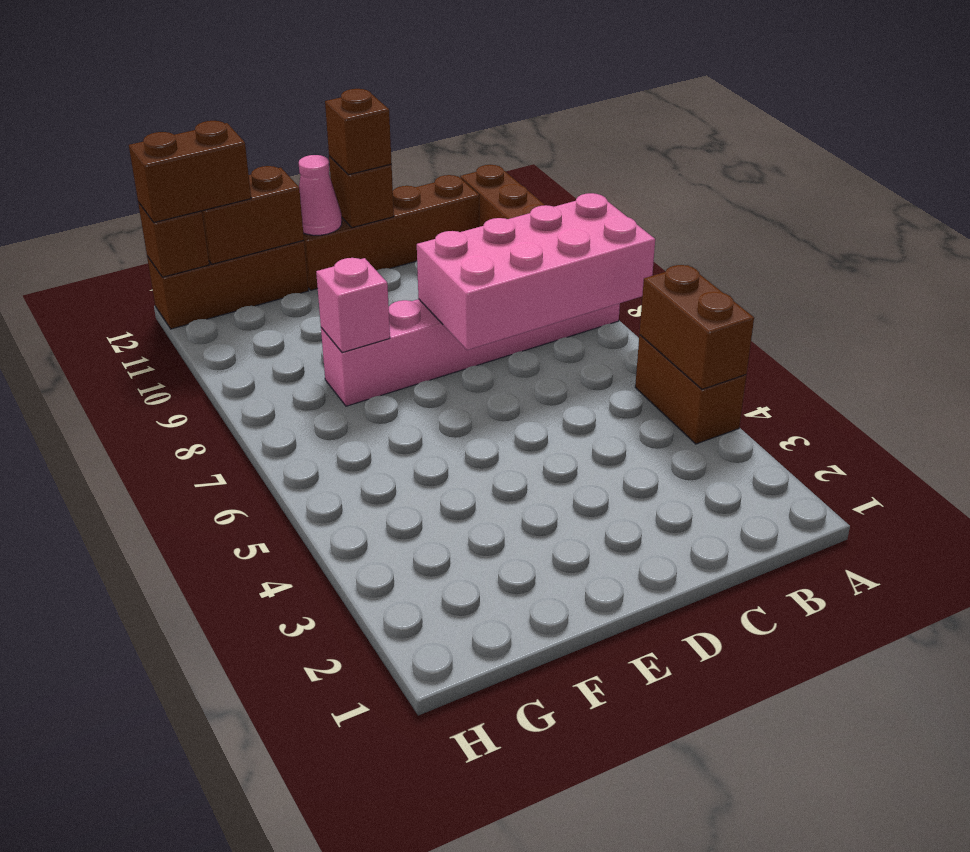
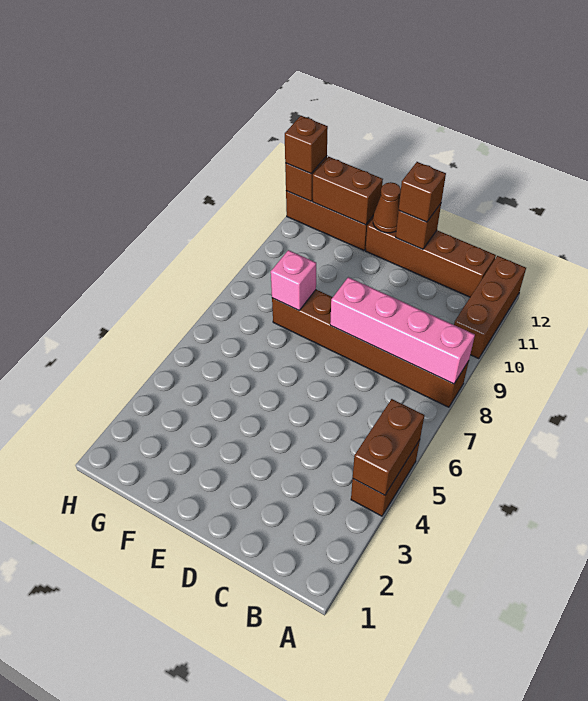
pink 2x4 brick [417,193,655,350] -> pink 1x4 brick [330,277,475,384]
pink 1x6 brick [321,299,620,406] -> brown 1x6 brick [272,290,469,407]
pink 1x1 cone [299,155,342,235] -> brown 1x1 cone [373,182,401,233]
brown 1x2 brick [129,121,251,222] -> brown 1x1 brick [285,116,328,173]

